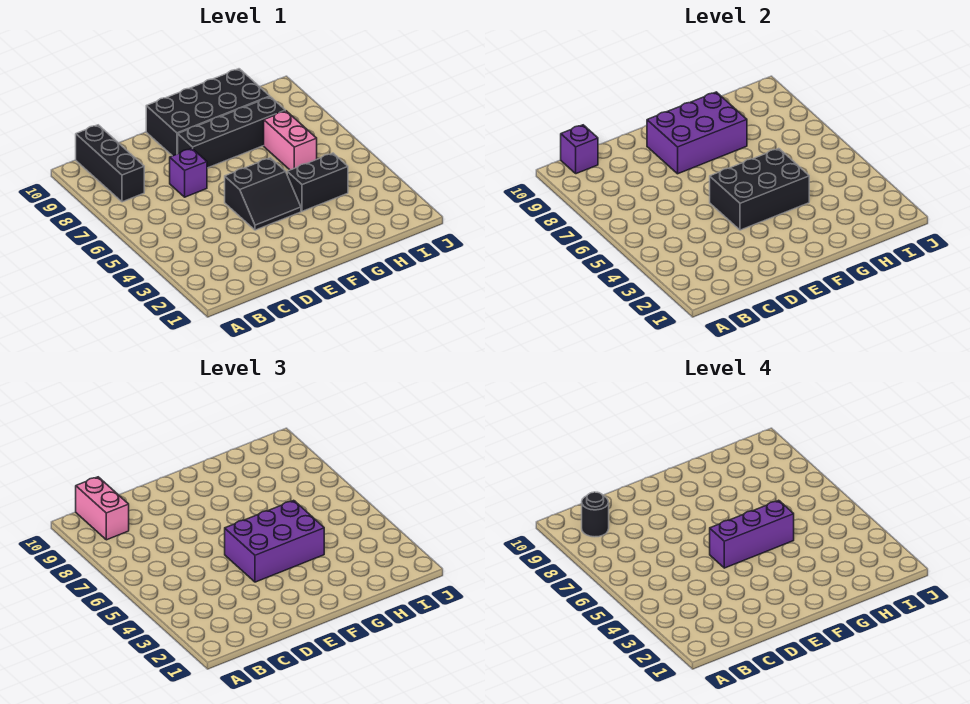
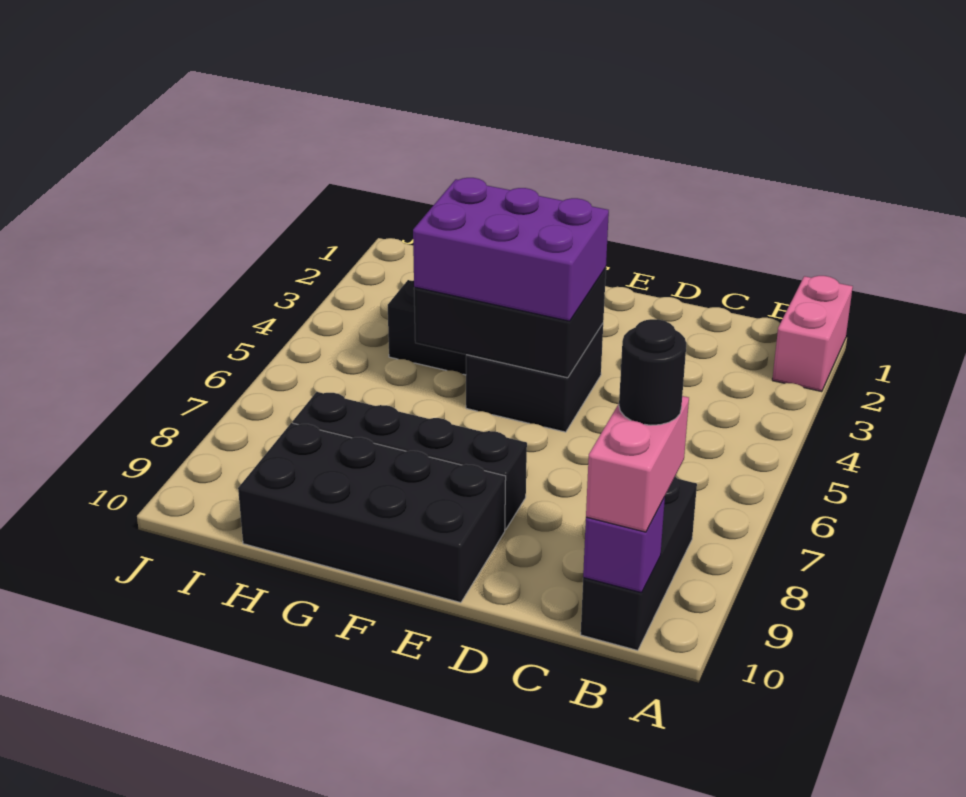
purple 1x1 brick [170,148,207,197] -> none
black 2x2 slope [225,158,301,230] -> black 2x2 brick [466,324,603,432]
purple 1x3 brick [710,500,794,568] -> none
purple 2x3 brick [647,92,747,174] -> none
pink 1x2 brick [264,111,317,170] -> pink 1x2 brick moved to [772,276,853,392]

